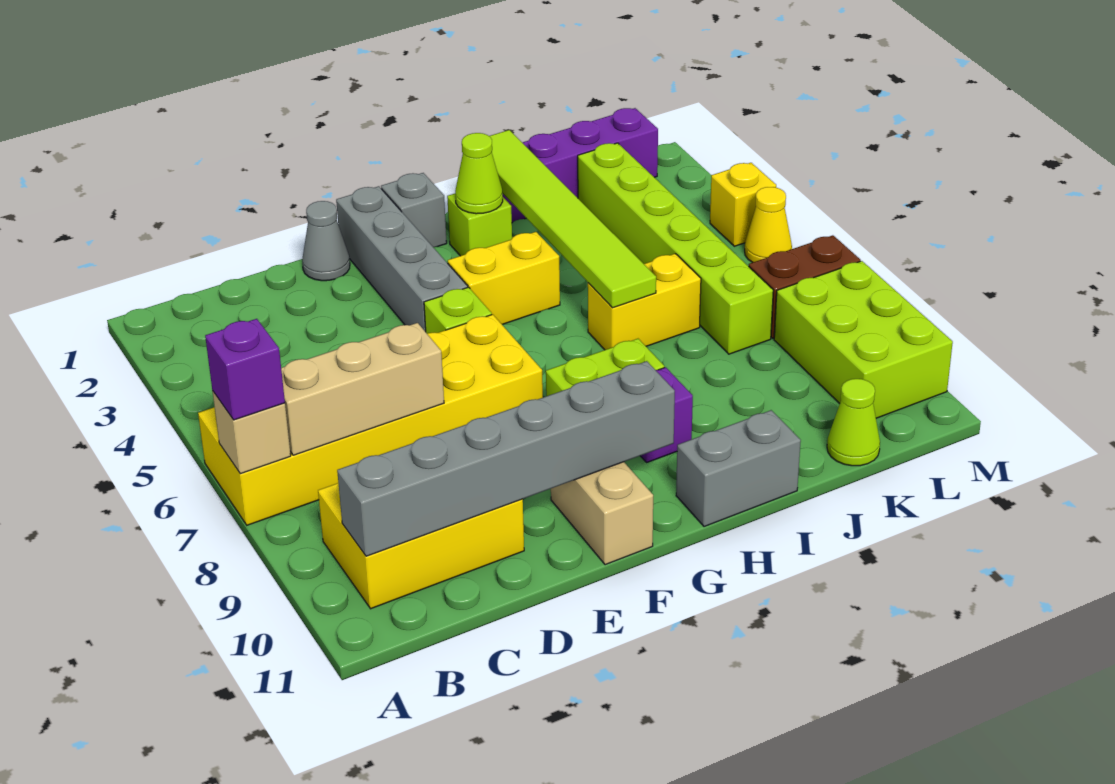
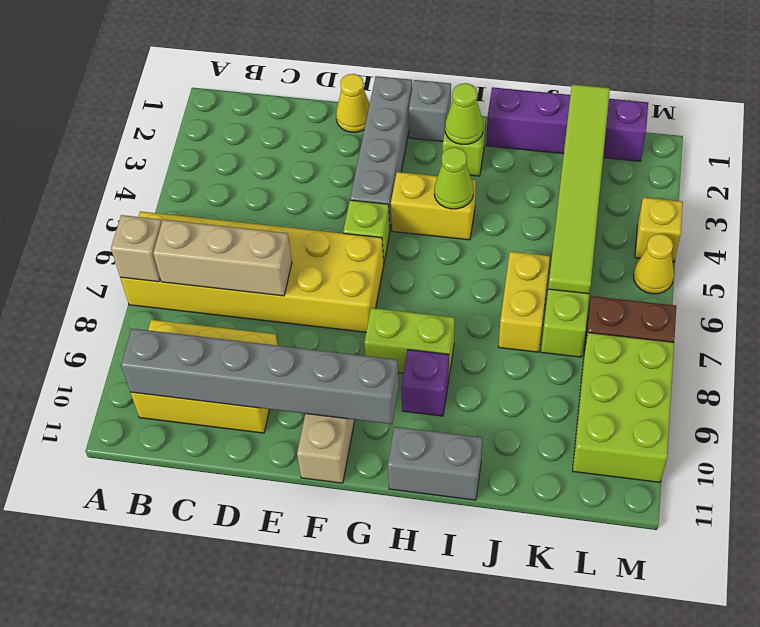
purple 1x1 brick [205,319,285,420] -> none
grey 1x1 cone [302,201,350,281] -> yellow 1x1 cone [336,74,370,132]
lime 1x6 tile [490,130,656,308] -> lime 1x6 tile moved to [548,84,610,294]
yellow 1x2 brick [588,254,701,350] -> yellow 1x2 brick turned to [499,252,550,352]
lime 1x1 cone [827,379,880,466] -> lime 1x1 cone moved to [434,147,474,209]

